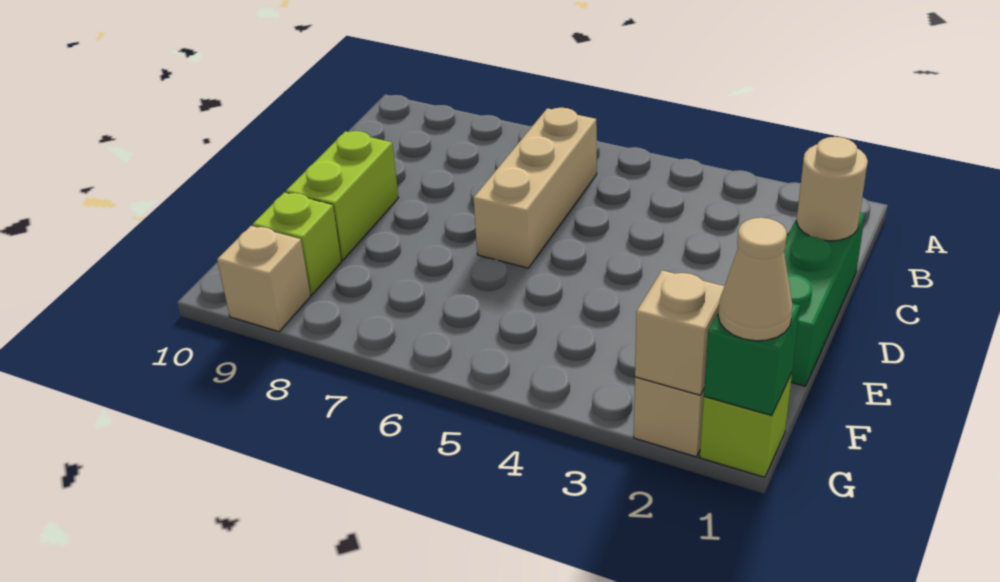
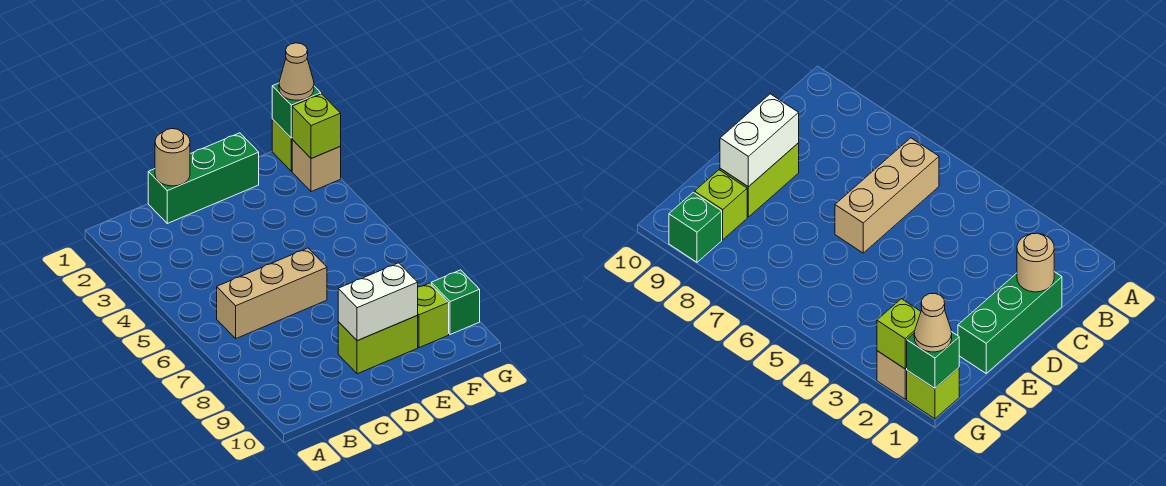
none -> white 1x2 brick [338,263,418,341]
tan 1x1 brick [635,270,724,395] -> lime 1x1 brick [292,94,341,159]
tan 1x1 brick [217,226,311,332] -> green 1x1 brick [431,270,480,335]

